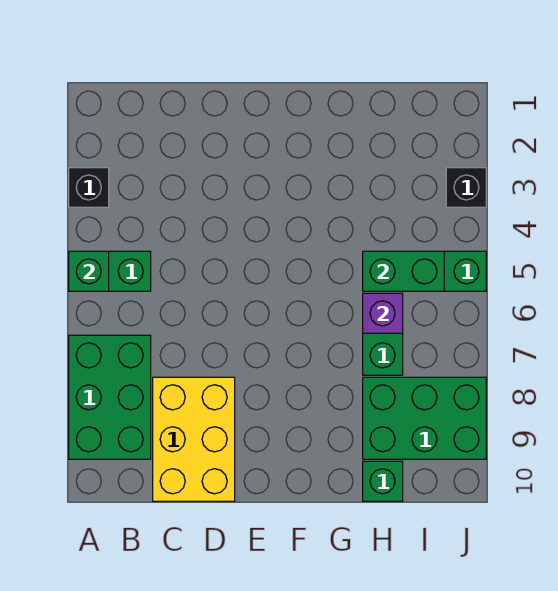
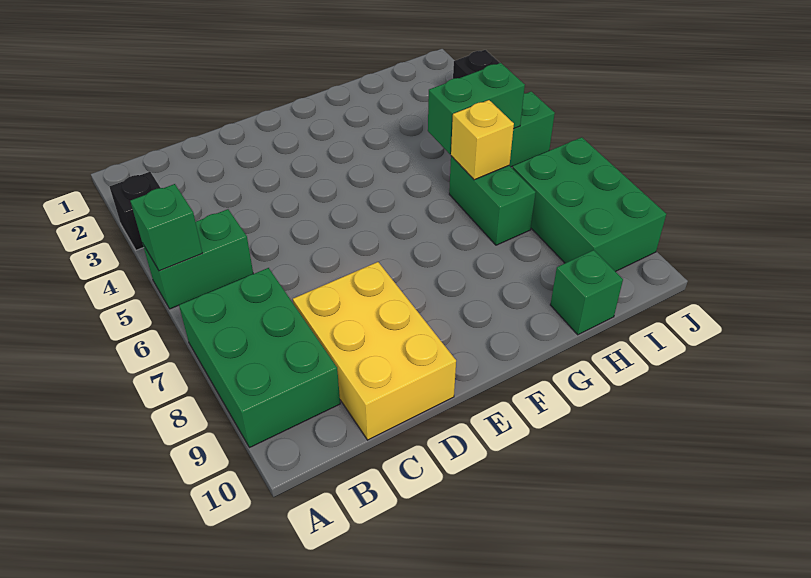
purple 1x1 brick [363,293,403,333] -> yellow 1x1 brick [451,100,514,180]
green 2x3 brick [363,377,486,459] -> green 2x3 brick turned to [512,137,666,272]

